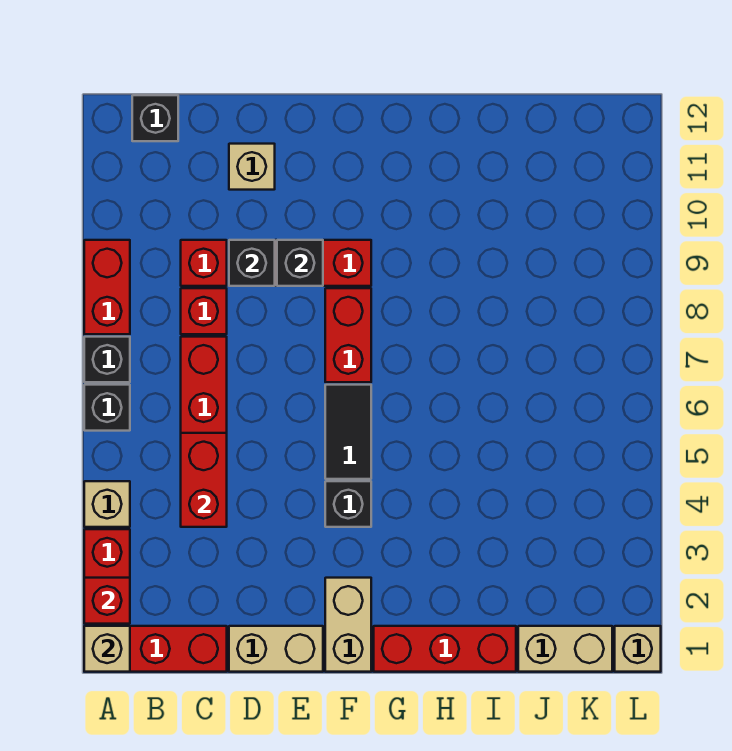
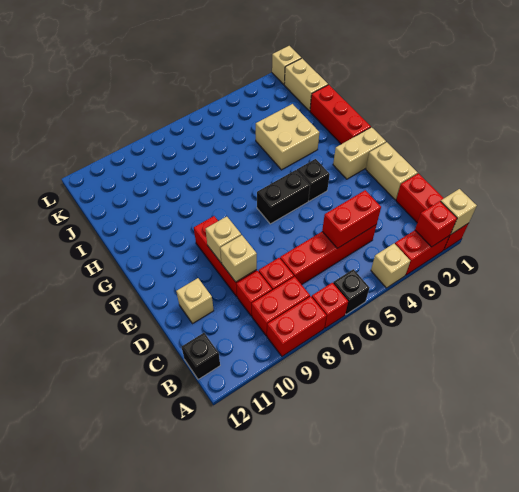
black 1x1 brick [84,337,130,382] -> red 1x1 brick [312,283,348,328]
black 1x1 brick [229,240,275,286] -> tan 1x1 brick [220,235,257,282]
black 1x1 brick [277,240,323,286] -> tan 1x1 brick [205,217,241,263]
black 1x2 tile [325,385,371,479] -> black 1x2 brick [257,170,310,224]
red 1x2 brick [325,288,371,382] -> red 1x2 brick moved to [252,277,310,336]
none -> tan 2x2 brick [256,104,320,170]

